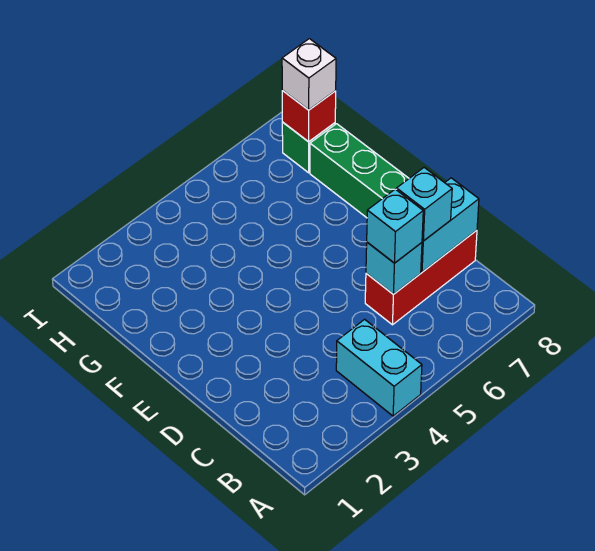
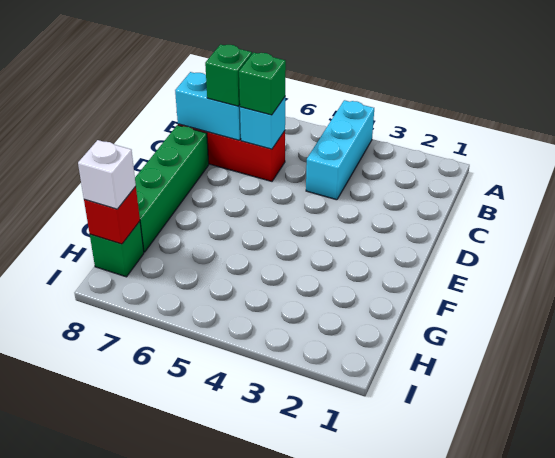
cyan 1x2 brick [336,319,422,416] -> cyan 1x3 brick [306,100,374,200]
cyan 1x1 brick [367,189,423,263] -> green 1x1 brick [239,53,286,115]
cyan 1x1 brick [397,168,452,241] -> green 1x1 brick [205,44,252,106]

